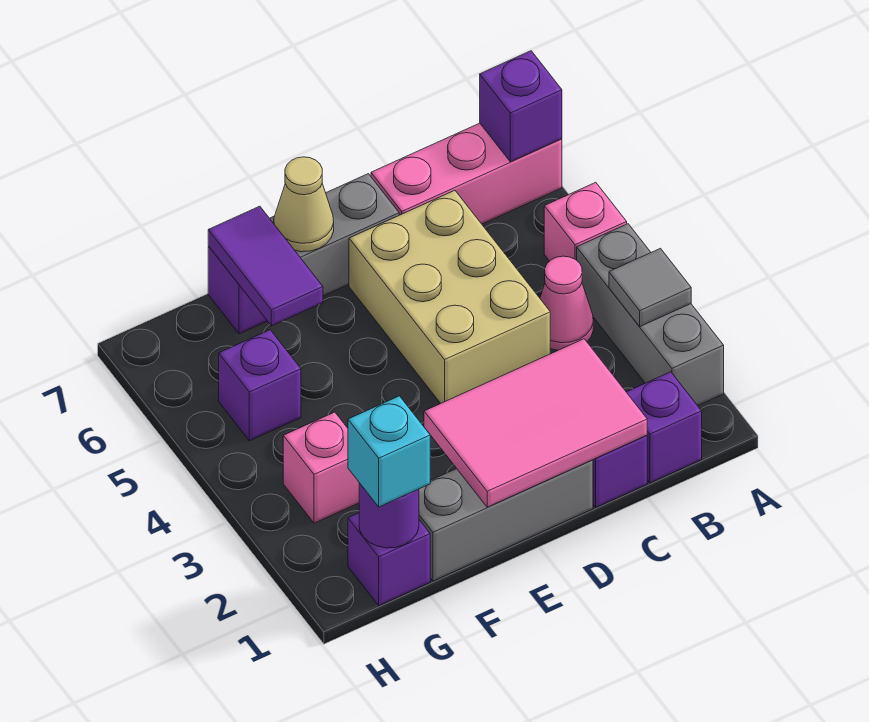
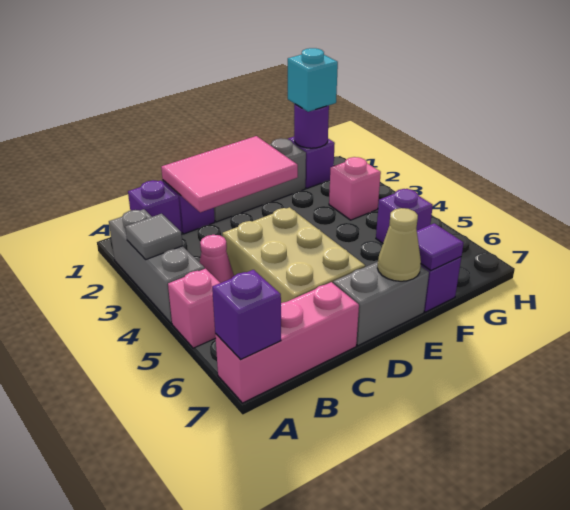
purple 1x2 tile [208,206,323,326] -> purple 1x1 tile [417,223,464,271]

